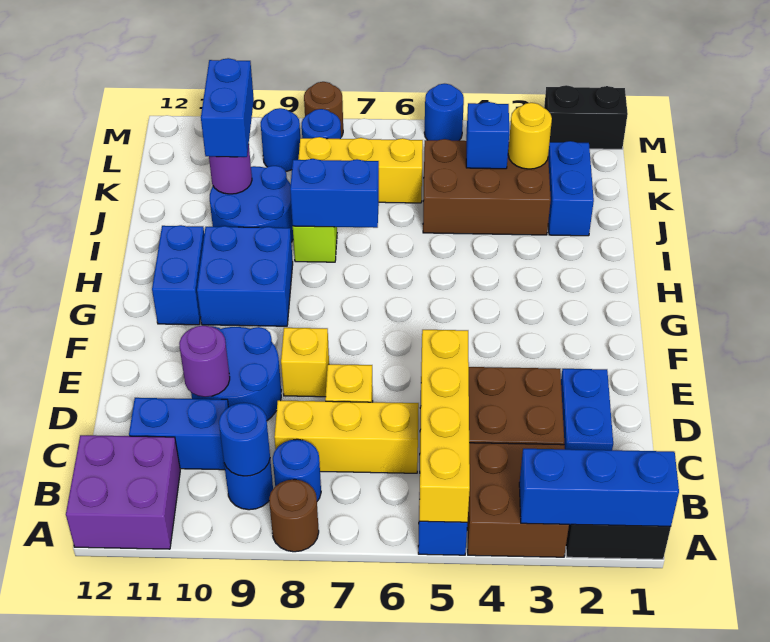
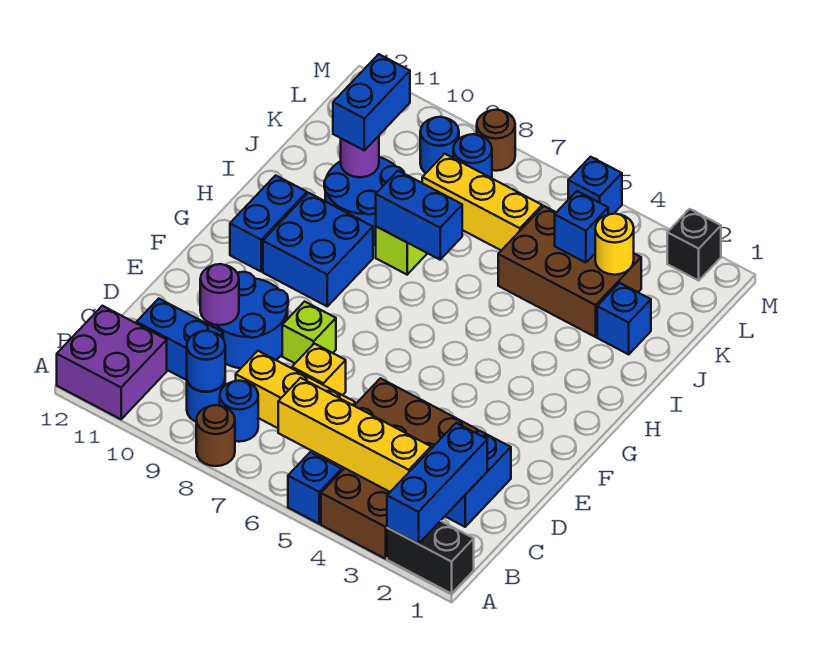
blue 1x3 brick [519,449,679,526] -> blue 1x3 brick turned to [387,423,487,544]
yellow 1x4 brick [419,330,470,522] -> yellow 1x4 brick turned to [278,378,431,492]
yellow 1x1 brick [281,328,329,397] -> lime 1x1 brick [282,301,336,363]
blue 1x2 brick [548,141,594,236] -> blue 1x1 brick [597,283,651,354]
black 1x2 brick [544,85,628,149] -> black 1x1 brick [667,209,721,280]
blue 1x1 round brick [424,84,464,141] -> blue 1x1 brick [568,157,622,215]

